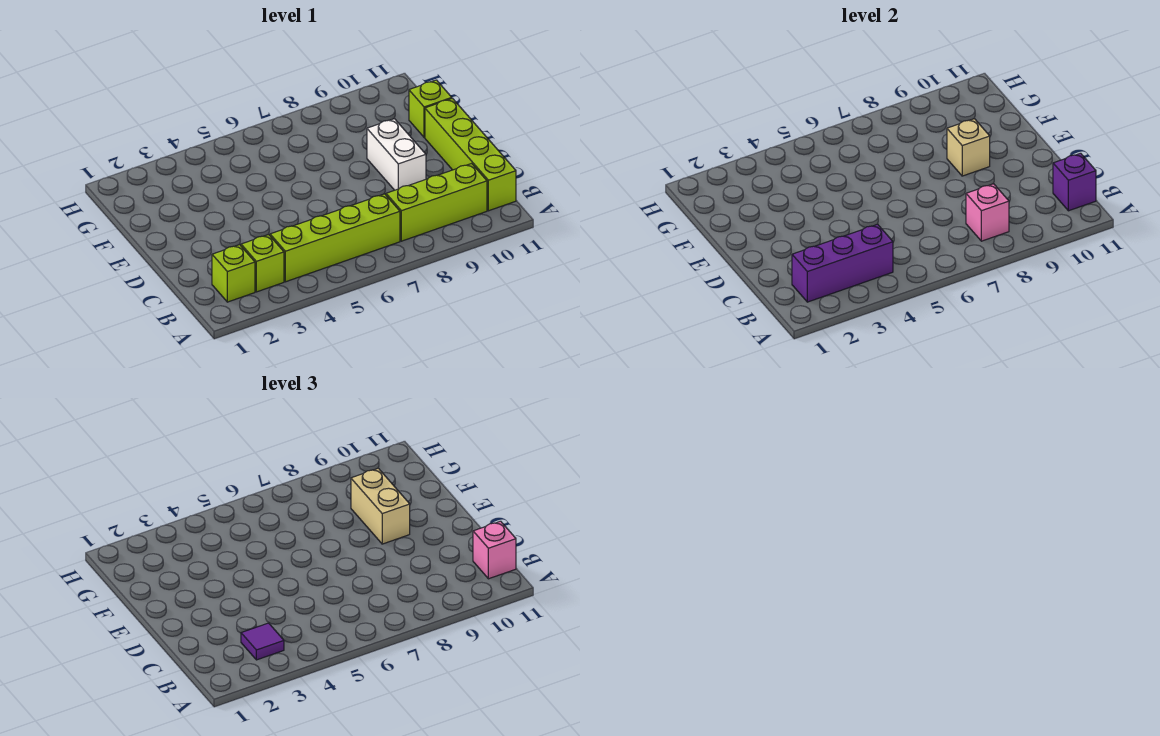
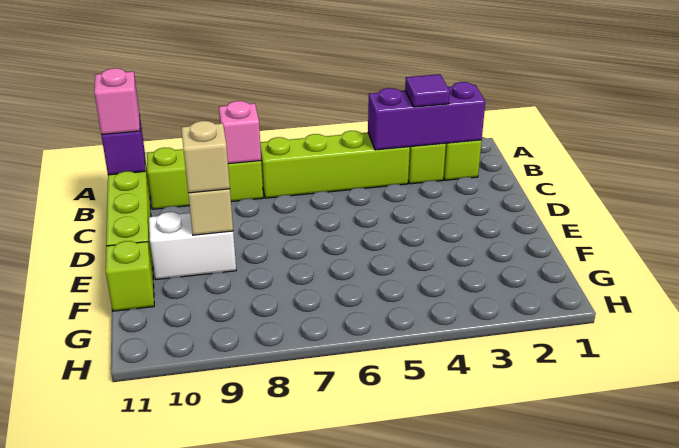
white 1x2 brick [367,119,426,190] -> white 1x2 brick turned to [149,212,236,280]
tan 1x2 brick [351,468,410,544] -> tan 1x1 brick [181,121,230,193]

